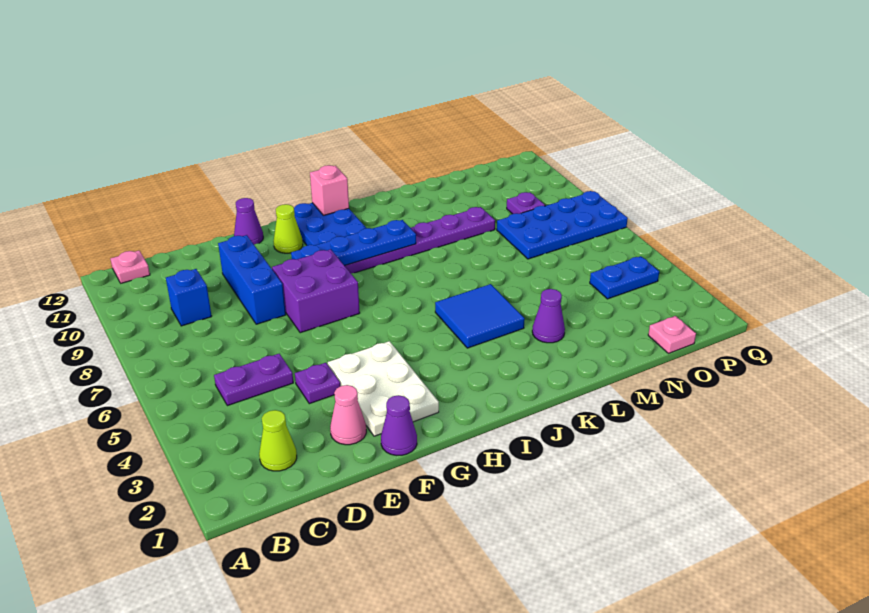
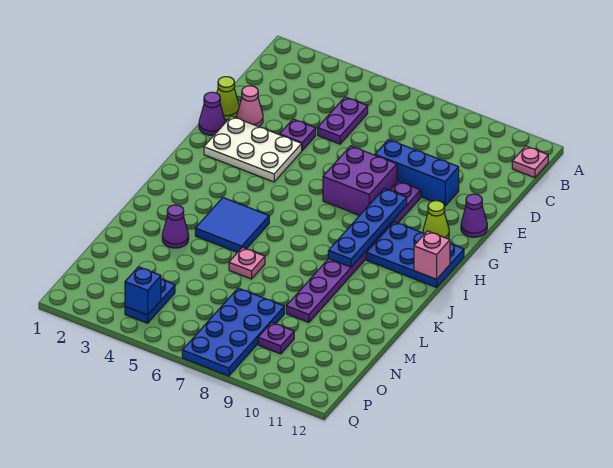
lime 1x1 cone [259,410,297,471] -> lime 1x1 cone moved to [217,77,239,120]
blue 1x1 brick [166,269,212,326] -> blue 1x1 brick moved to [125,267,161,315]
pink 1x1 plate [648,316,696,353] -> pink 1x1 plate moved to [229,247,265,279]

